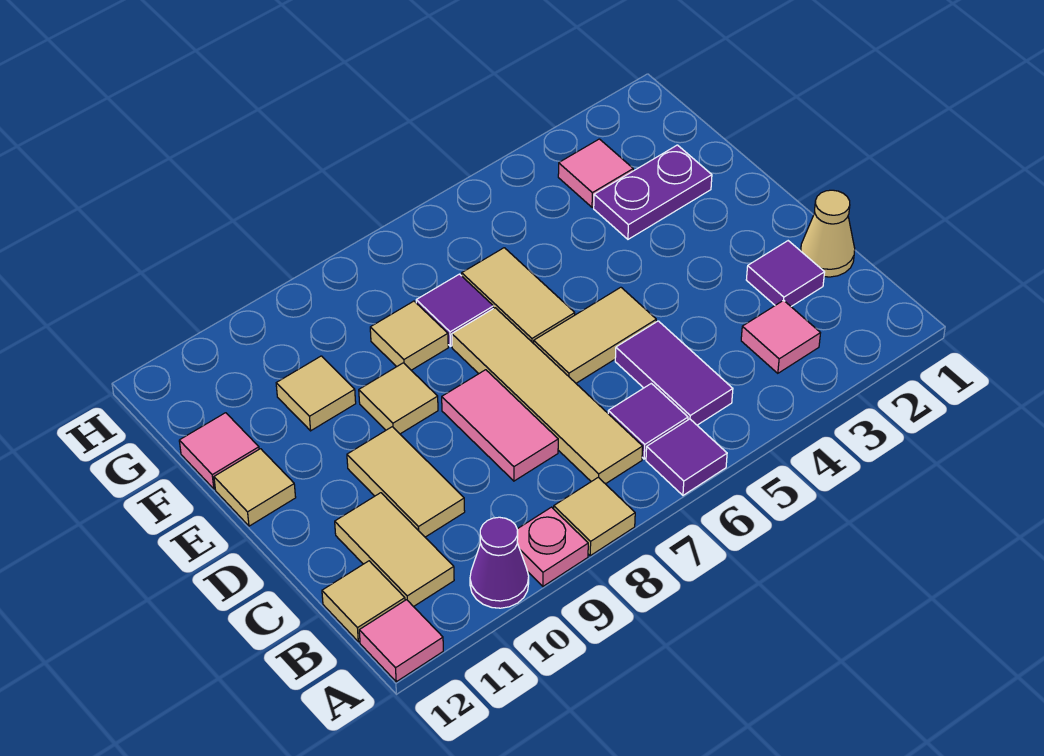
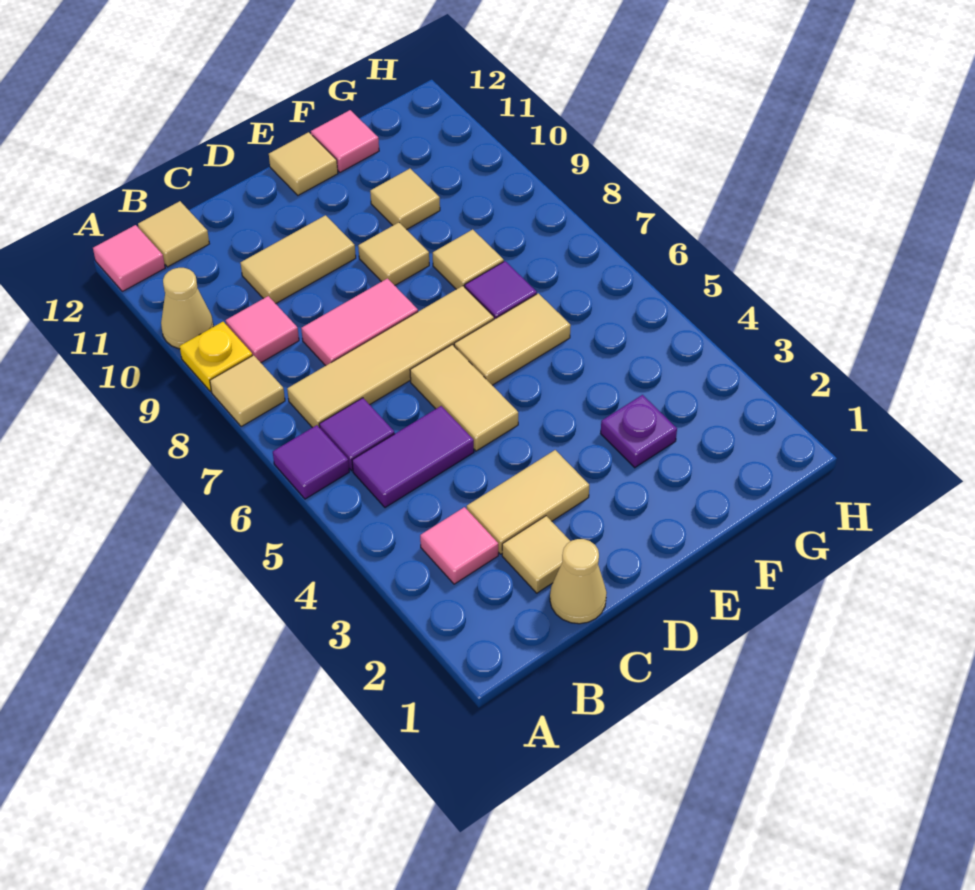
pink 1x1 plate [517,507,588,586] -> yellow 1x1 plate [180,322,253,392]
purple 1x1 cone [470,517,529,608] -> tan 1x1 cone [161,268,213,349]
tan 1x2 tile [335,493,454,607] -> tan 1x2 tile moved to [467,450,589,554]
purple 1x1 tile [746,241,825,306] -> tan 1x1 tile [502,516,570,593]
purple 1x2 plate [594,145,712,239] -> purple 1x1 plate [601,395,677,468]
pink 1x1 tile [558,139,633,207] -> pink 1x1 tile moved to [225,296,299,363]

